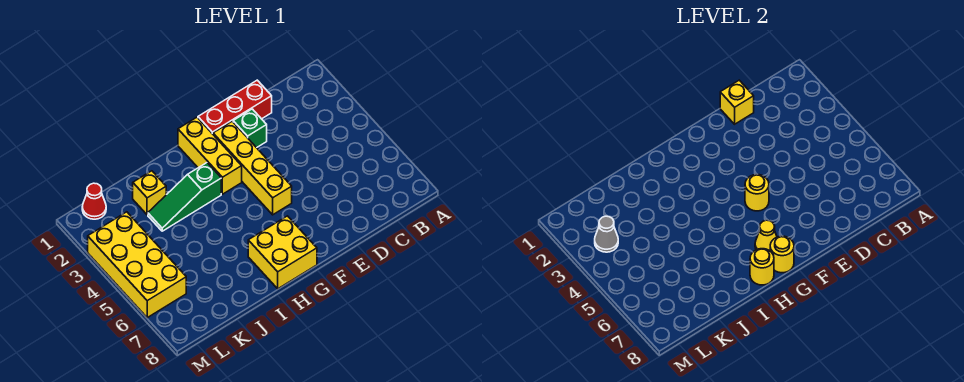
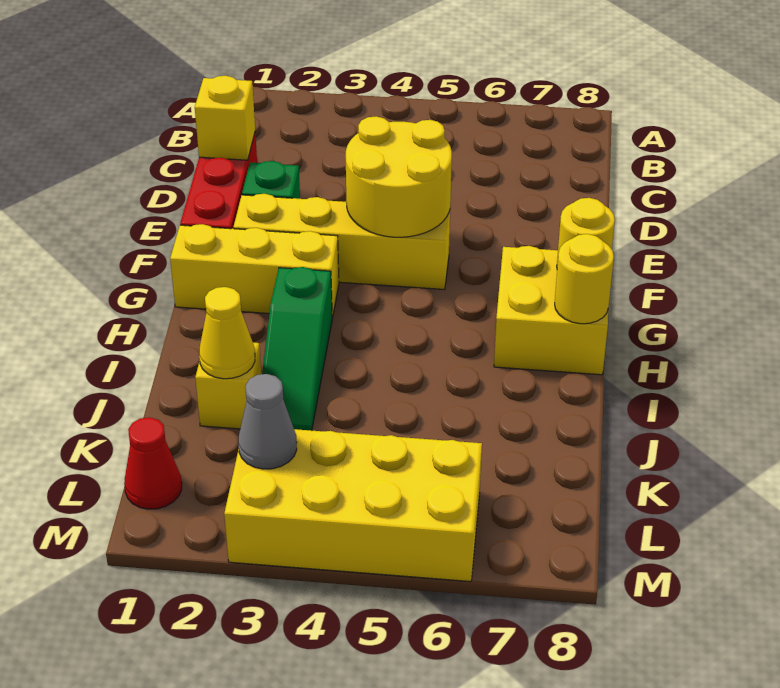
yellow 1x1 round brick [745,174,769,211] -> yellow 2x2 round brick [346,116,452,237]
yellow 1x1 cone [755,220,777,251] -> yellow 1x1 cone moved to [199,287,255,379]

